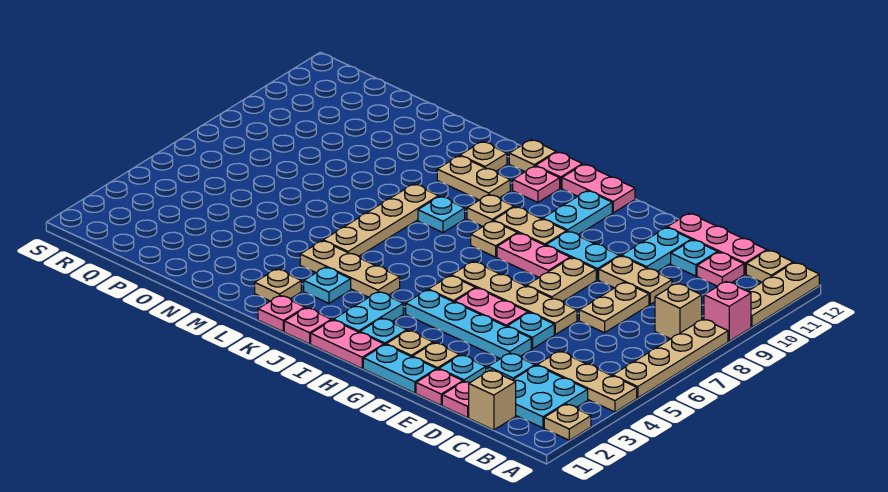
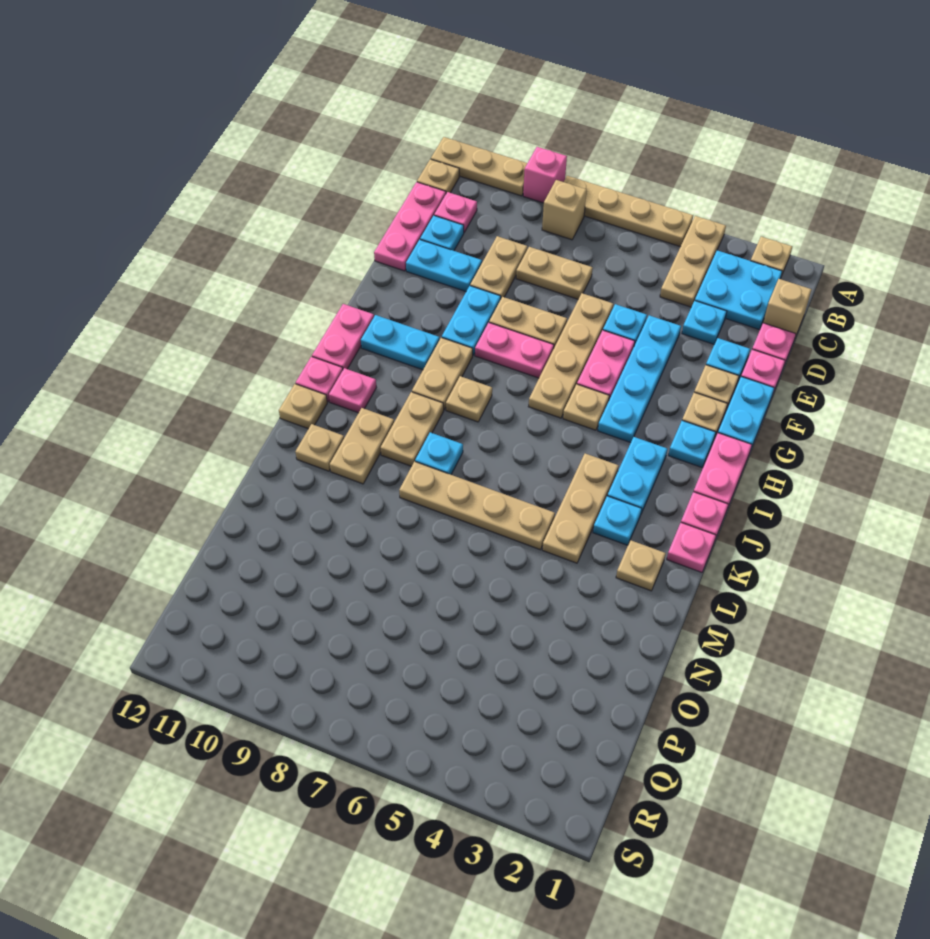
pink 1x2 plate [497,233,570,277] -> pink 1x2 plate turned to [475,323,554,378]
cyan 1x2 plate [334,292,403,332] -> cyan 1x2 plate turned to [608,437,667,513]
tan 1x1 plate [467,195,514,226] -> tan 1x2 plate [381,392,444,466]

